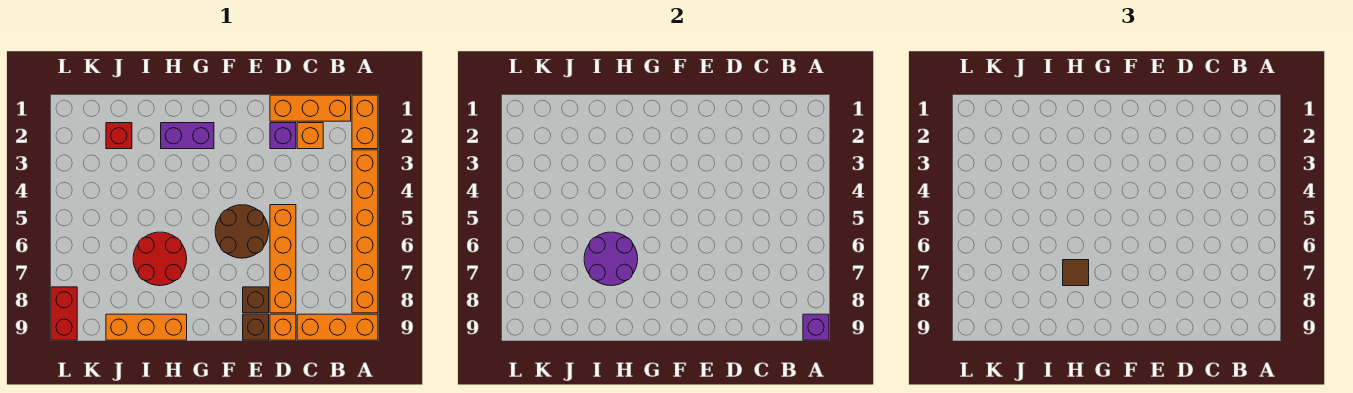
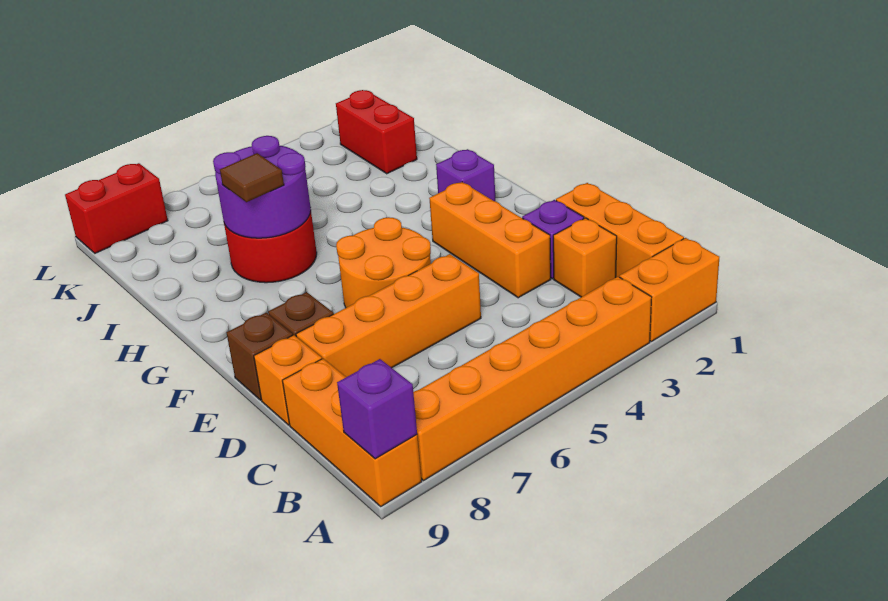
brown 2x2 round brick [215,205,269,258] -> orange 2x2 round brick [336,217,431,308]
purple 1x2 brick [161,123,214,149] -> purple 1x1 brick [436,149,495,201]
orange 1x3 brick [106,314,187,340] -> orange 1x3 brick moved to [429,182,551,298]
red 1x1 brick [106,123,132,149] -> red 1x2 brick [336,90,417,174]

